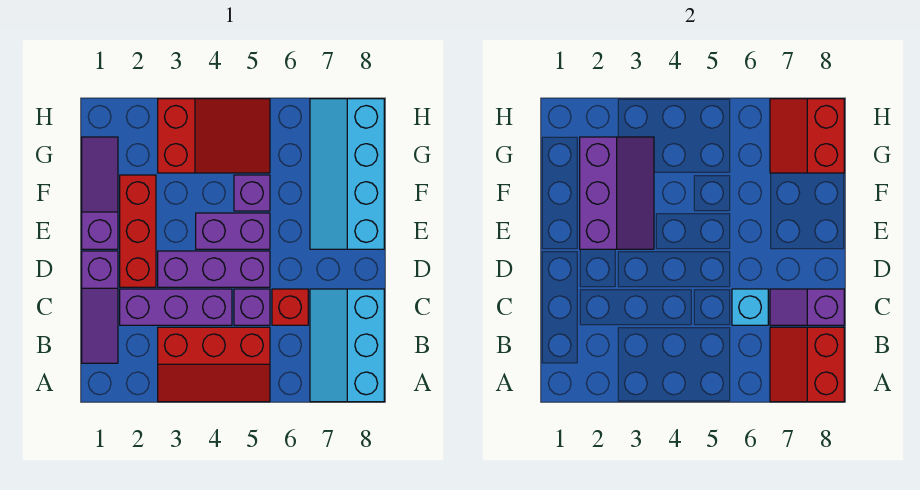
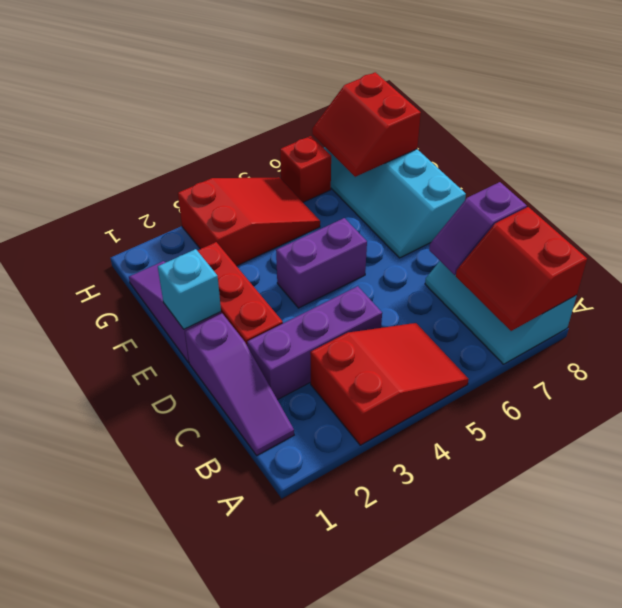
red 2x3 slope [158,327,270,402] -> red 2x3 slope turned to [310,323,469,445]
purple 1x1 brick [234,289,270,325] -> none
red 1x1 brick [272,289,308,325] -> red 1x1 brick moved to [280,136,331,202]
cyan 1x1 brick [732,289,768,325] -> cyan 1x1 brick moved to [158,249,221,329]
purple 1x3 brick [158,251,270,287] -> none
purple 2x3 slope [580,137,654,249] -> none
purple 1x1 brick [234,175,270,211] -> none

